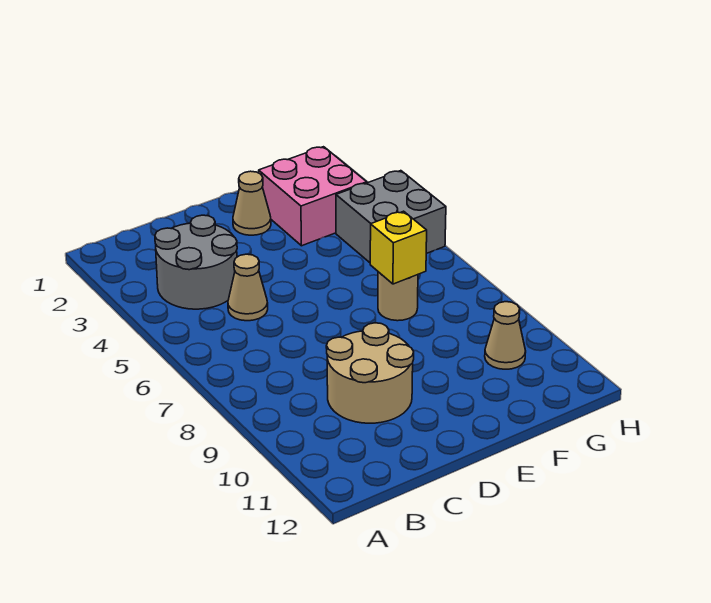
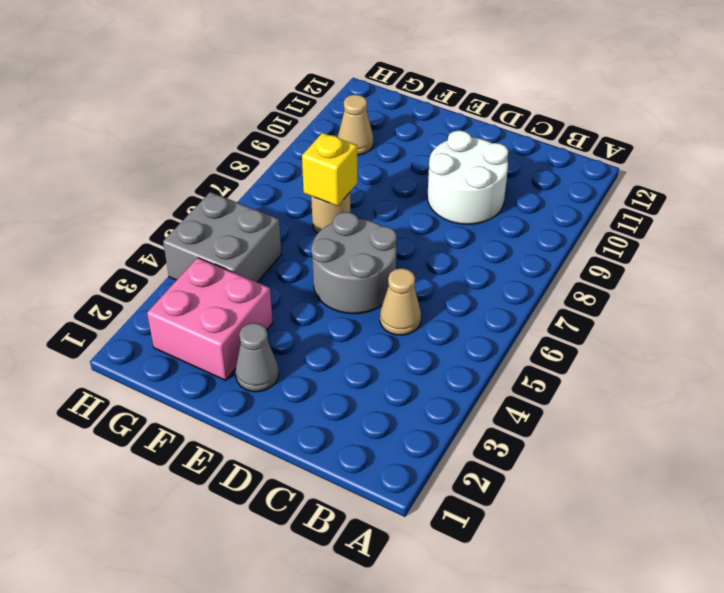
grey 2x2 round brick [155,215,237,309] -> grey 2x2 round brick moved to [311,212,397,314]
tan 2x2 round brick [326,323,414,423] -> white 2x2 round brick [427,130,508,224]
tan 1x1 cone [233,171,271,235] -> grey 1x1 cone [235,323,279,392]

